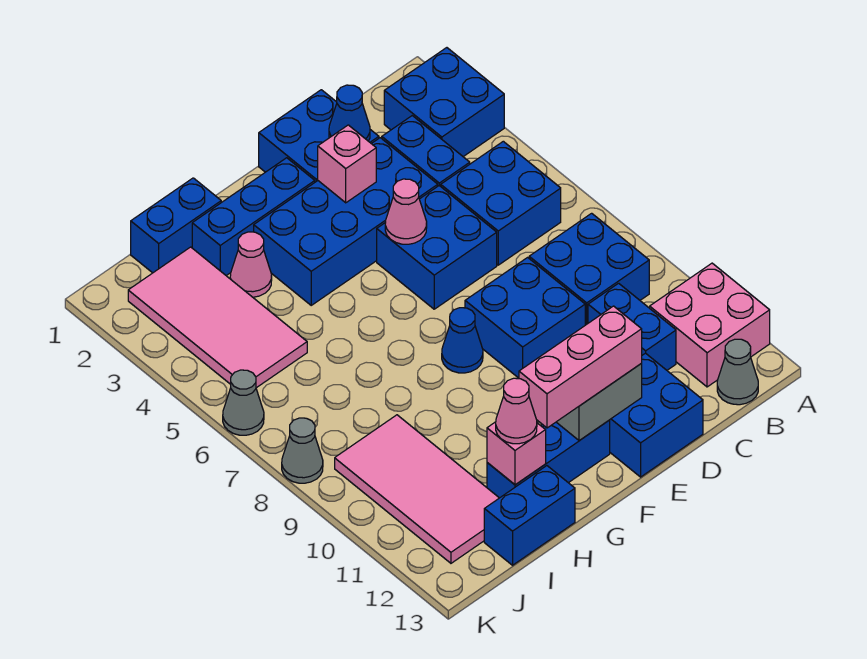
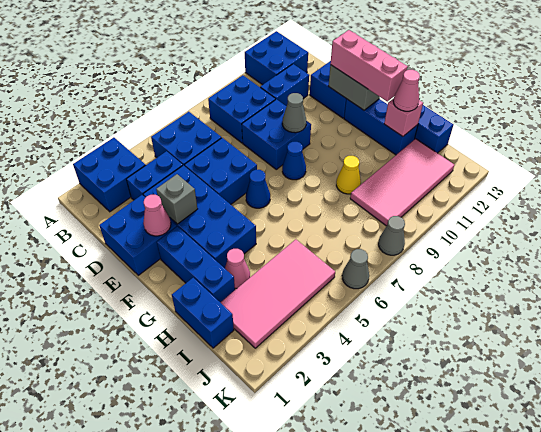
pink 2x2 brick [650,263,770,387] -> blue 2x2 brick [245,31,308,85]
grey 1x1 cone [717,339,758,405] -> grey 1x1 cone moved to [282,93,306,133]
blue 1x1 cone [329,85,370,141] -> blue 1x1 cone moved to [246,170,270,208]
pink 1x1 brick [318,125,376,203] -> grey 1x1 brick [156,174,197,224]
pink 1x1 cone [385,179,427,244] -> pink 1x1 cone moved to [143,195,171,236]
none -> yellow 1x1 cone [336,156,361,194]

